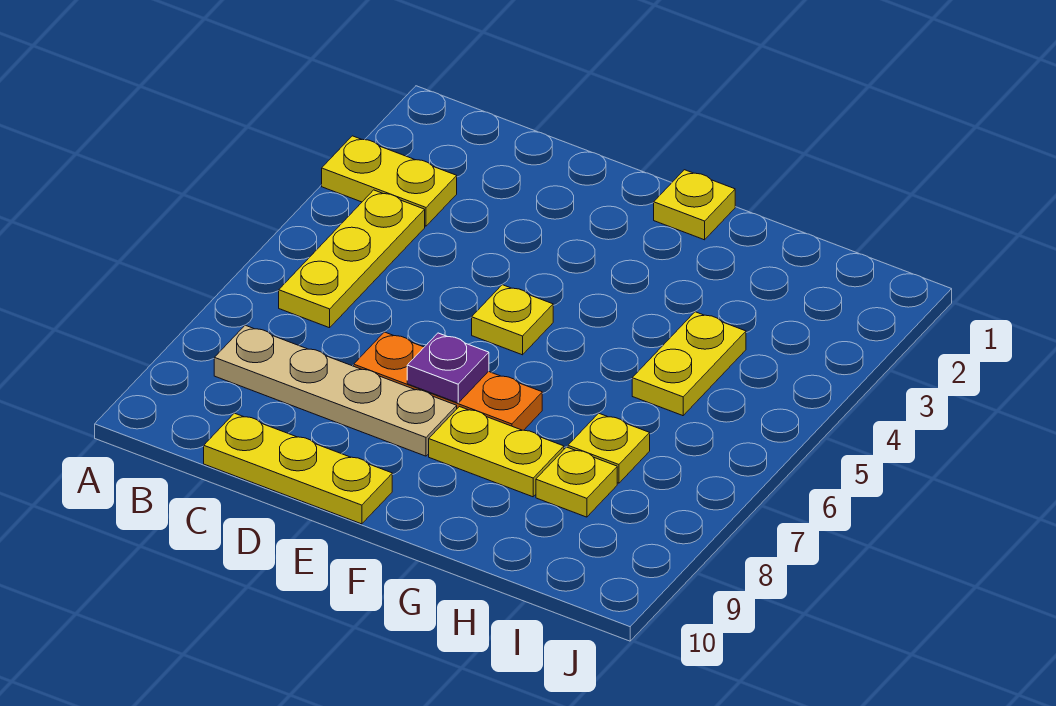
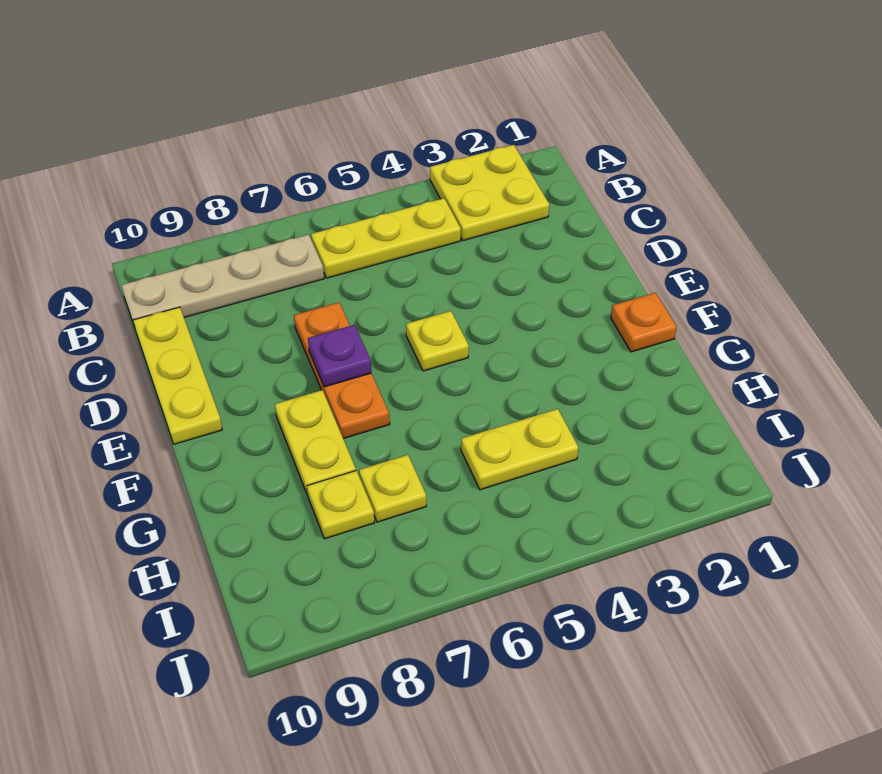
yellow 1x2 plate [322,136,457,226] -> yellow 2x2 plate [430,145,549,241]
tan 1x4 plate [214,325,457,456] -> tan 1x4 plate turned to [121,234,324,325]
yellow 1x1 plate [654,170,735,240] -> orange 1x1 plate [611,293,677,352]

